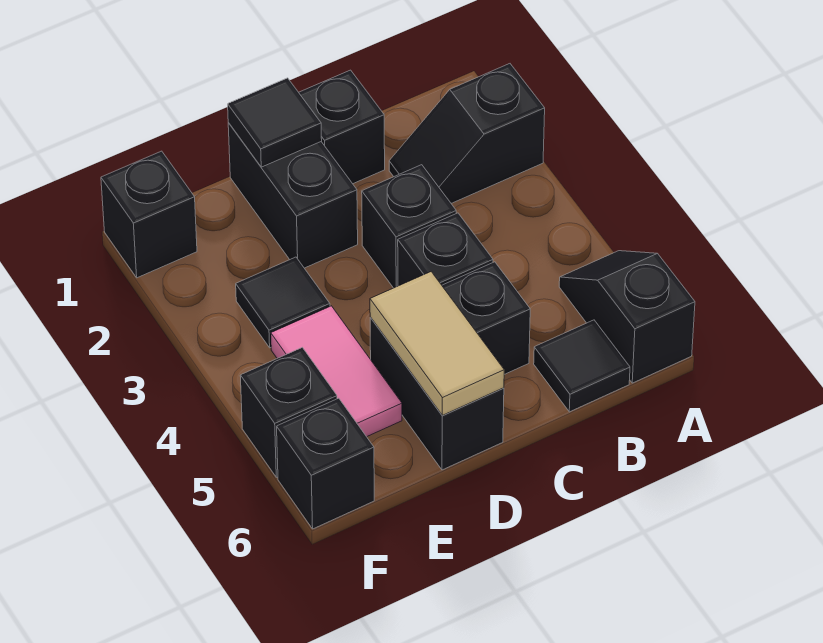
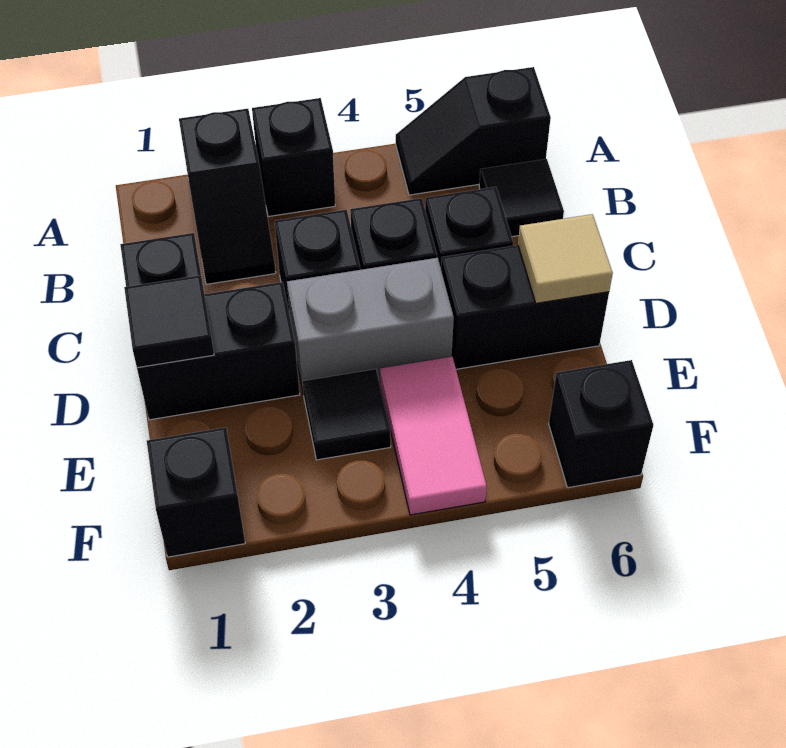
none -> grey 1x2 brick [287,258,454,394]
tan 1x2 tile [370,272,504,415] -> tan 1x1 tile [518,214,613,303]
pink 1x2 tile [271,306,402,437] -> pink 1x2 tile turned to [380,357,487,515]
black 1x1 brick [240,347,337,477] -> black 1x1 brick moved to [252,98,335,217]

